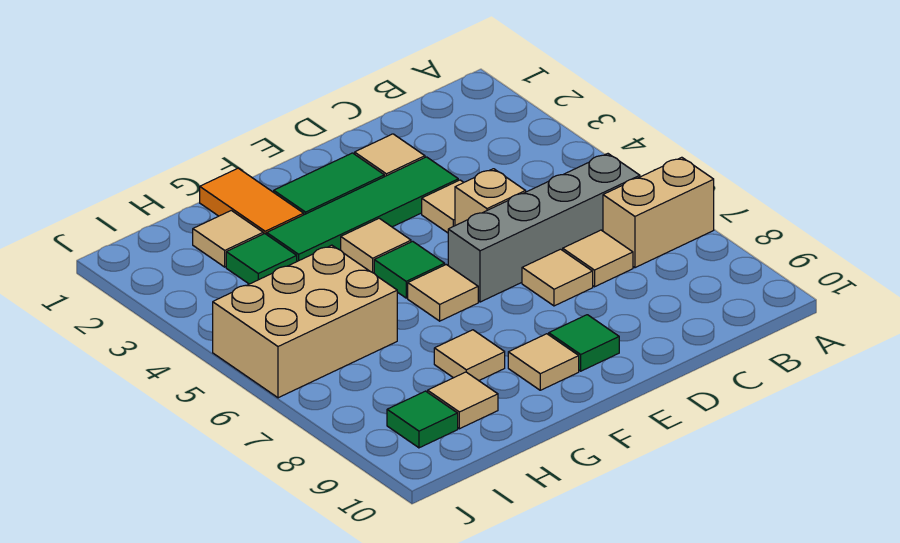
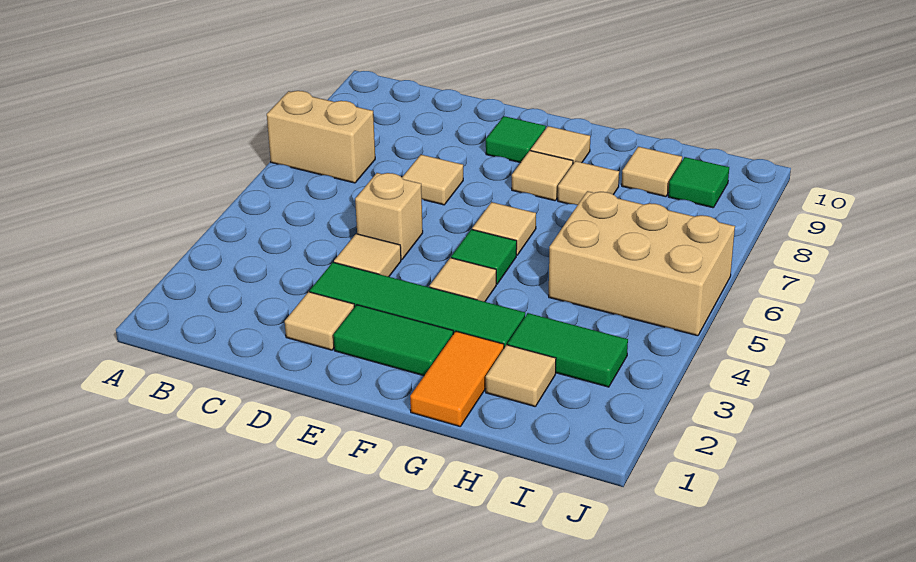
grey 1x4 brick [448,154,640,302] -> none
tan 1x1 tile [563,230,633,287] -> tan 1x1 tile moved to [512,151,573,201]
green 1x1 tile [226,234,297,284] -> green 1x2 tile [508,313,628,387]

